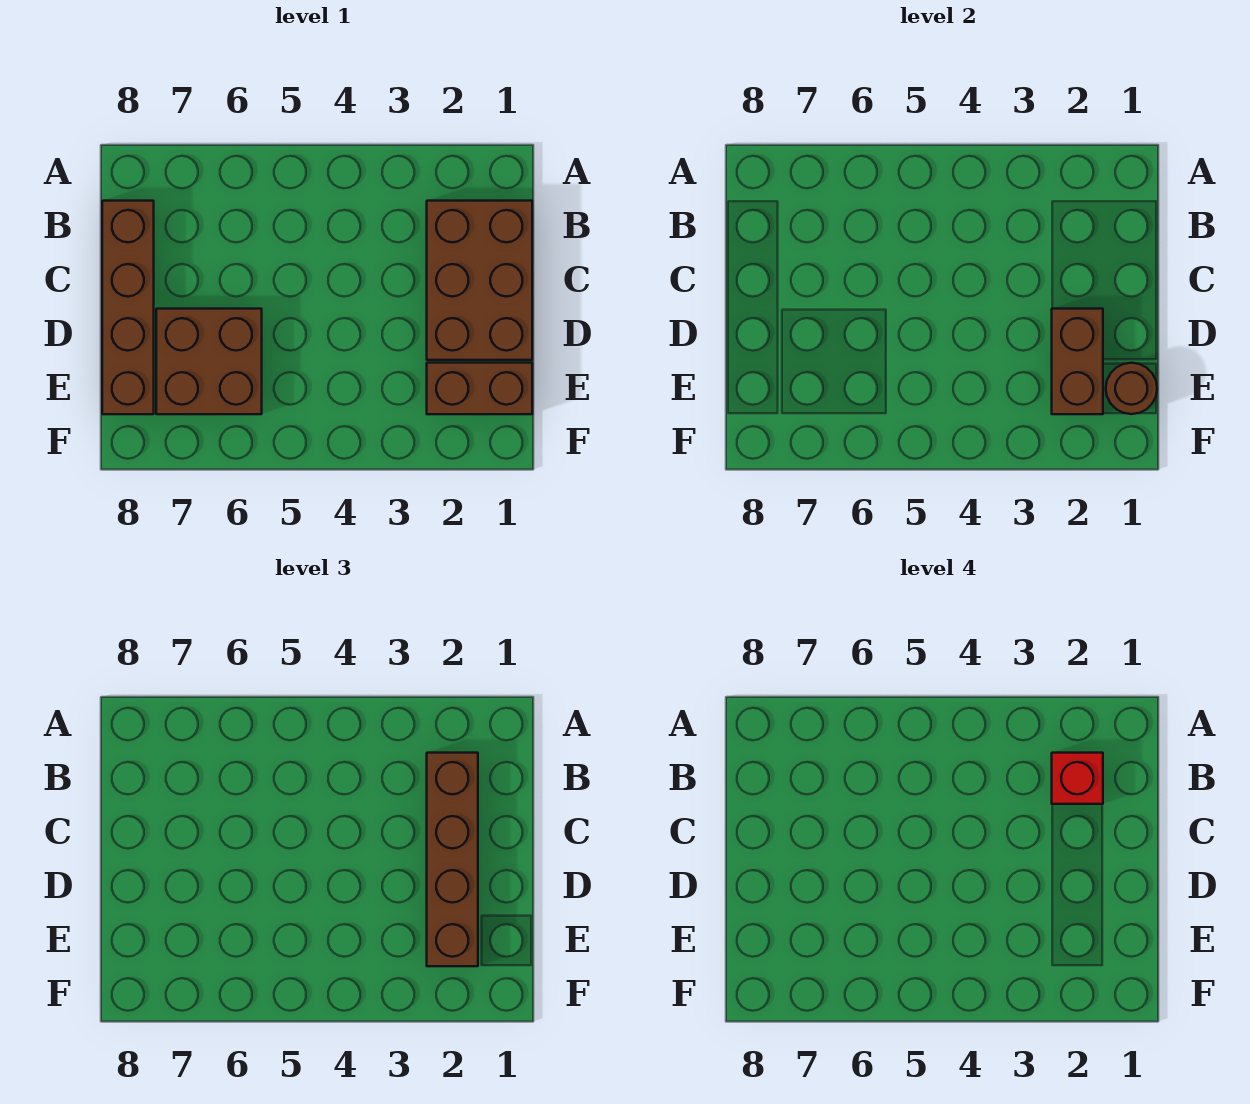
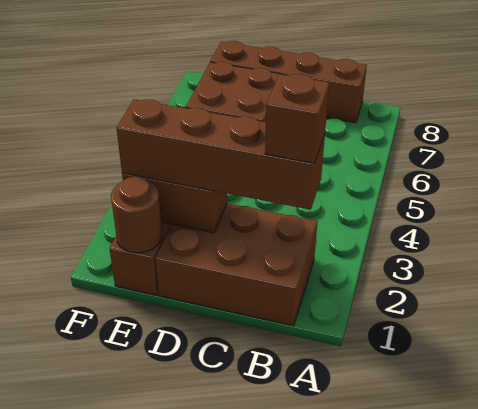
red 1x1 brick [1052,753,1103,804] -> brown 1x1 brick [265,74,329,163]

